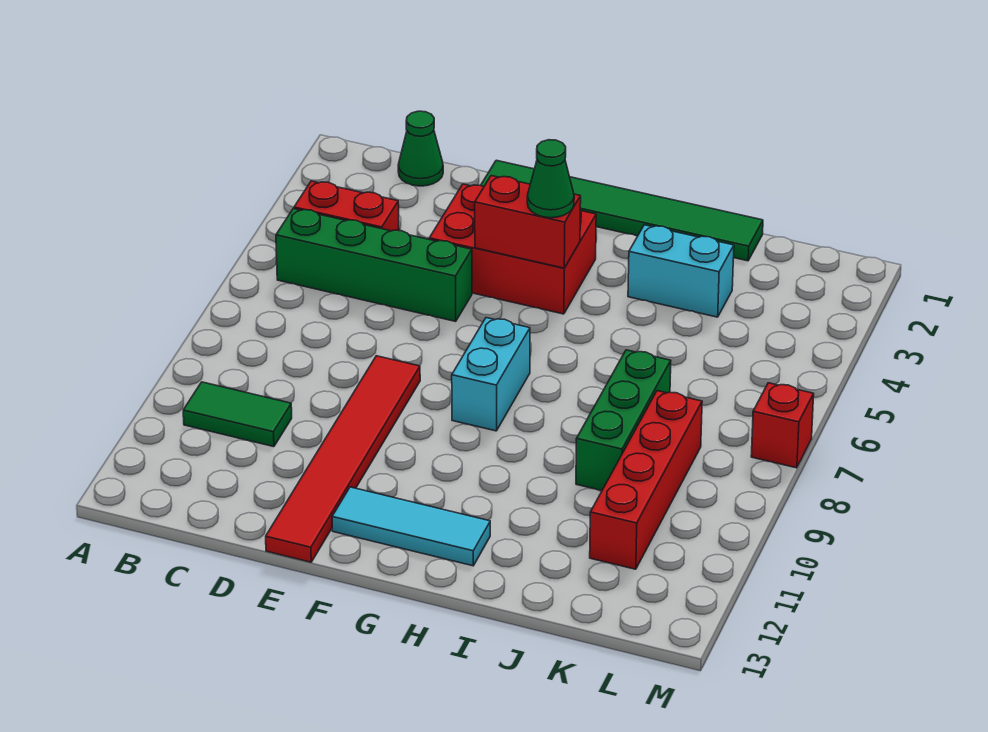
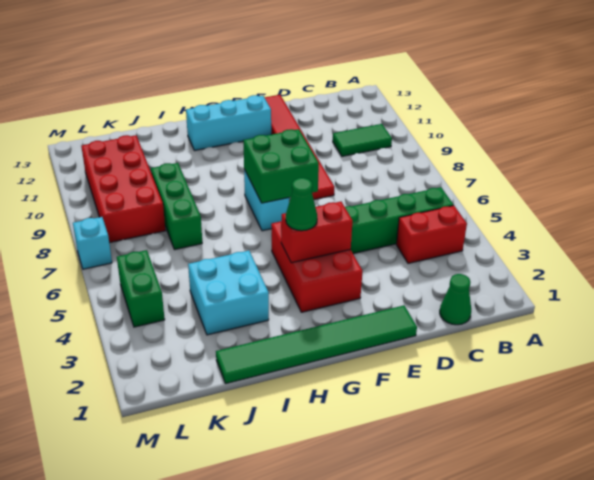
red 2x3 brick [429,184,596,314] -> red 2x3 brick turned to [271,221,363,312]
none -> green 2x2 brick [243,129,319,203]
cyan 1x3 tile [332,487,490,566] -> cyan 1x3 brick [186,95,271,151]
cyan 1x2 brick [628,225,734,317] -> cyan 2x2 brick [188,251,269,335]
red 1x4 brick [590,391,702,569] -> red 2x4 brick [81,135,166,243]
none -> green 1x2 brick [117,250,165,327]
red 1x1 brick [751,383,814,468] -> cyan 1x1 brick [73,217,112,269]

